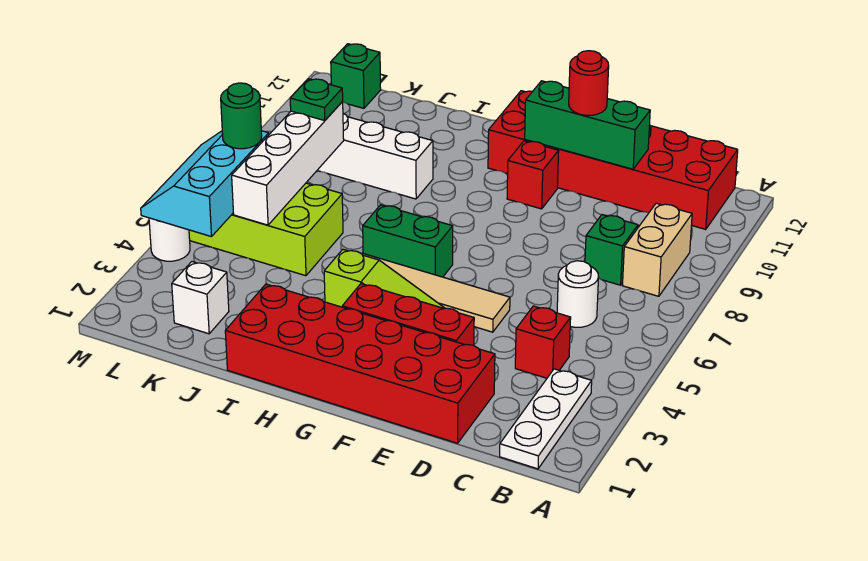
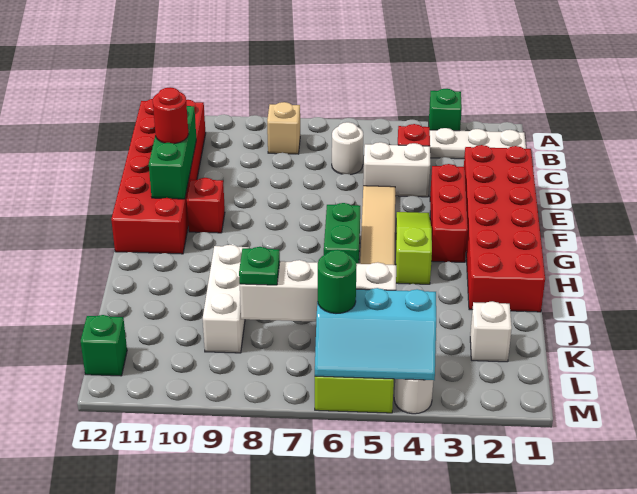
tan 1x2 brick [622,203,692,296] -> tan 1x1 brick [267,102,300,154]
green 1x1 brick [585,215,638,285] -> green 1x1 brick moved to [429,89,462,131]
none -> white 1x2 brick [363,142,430,197]

